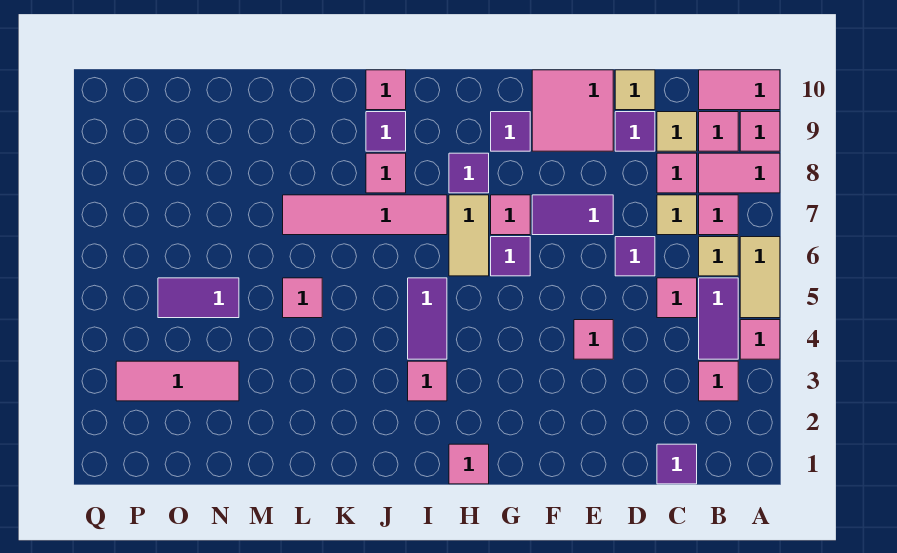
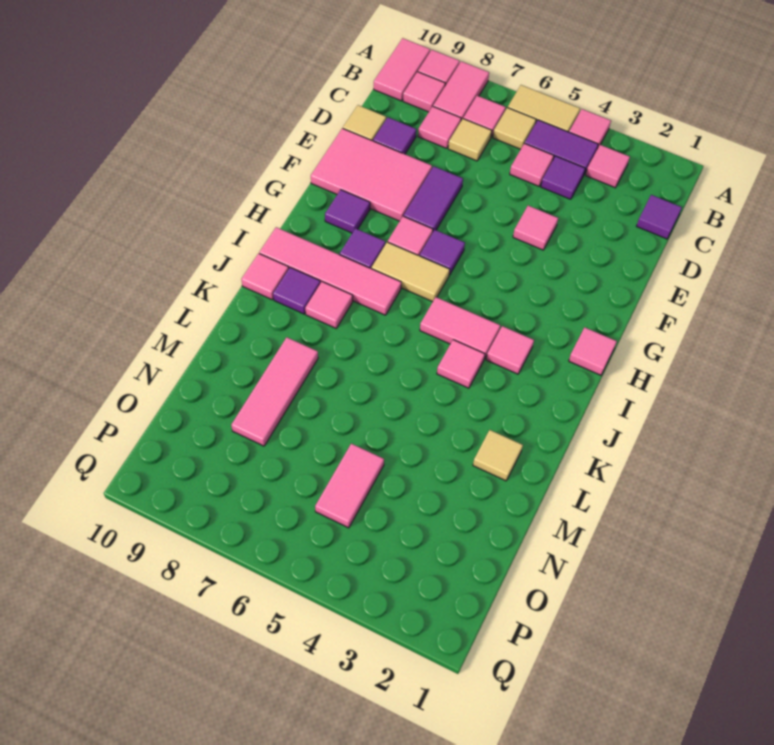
tan 1x1 tile [657,112,697,151] -> tan 1x1 tile moved to [473,430,523,481]
purple 1x1 tile [615,237,655,276] -> purple 1x1 tile moved to [541,156,585,199]
pink 2x2 tile [532,70,613,151] -> pink 2x3 tile [311,128,432,221]
purple 1x2 tile [408,278,447,359] -> pink 1x2 tile [420,297,500,359]
pink 1x4 tile [283,195,447,235] -> pink 1x4 tile turned to [259,227,401,315]
pink 1x1 tile [283,278,322,318] -> pink 1x1 tile moved to [437,340,485,388]
pink 1x3 tile [116,361,239,401] -> pink 1x3 tile moved to [231,337,318,446]
purple 1x2 tile [158,278,239,318] -> pink 1x2 tile [315,444,384,528]

